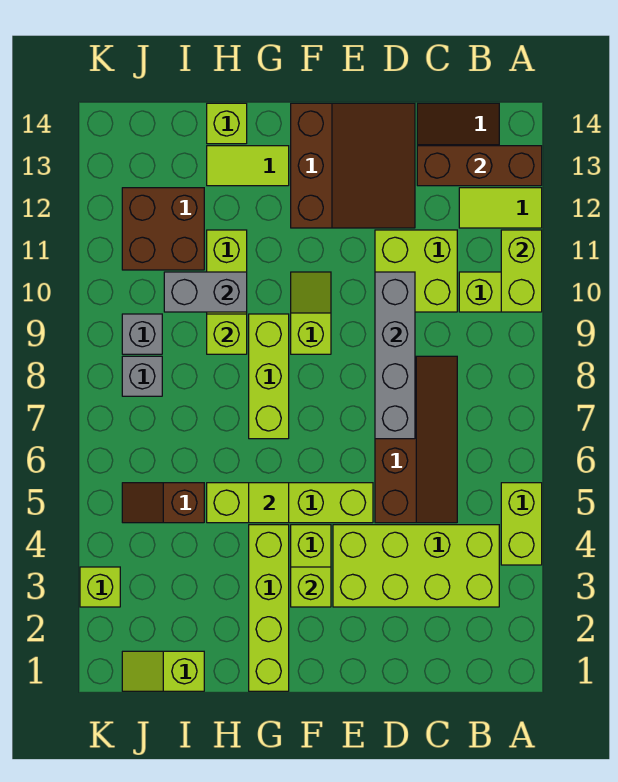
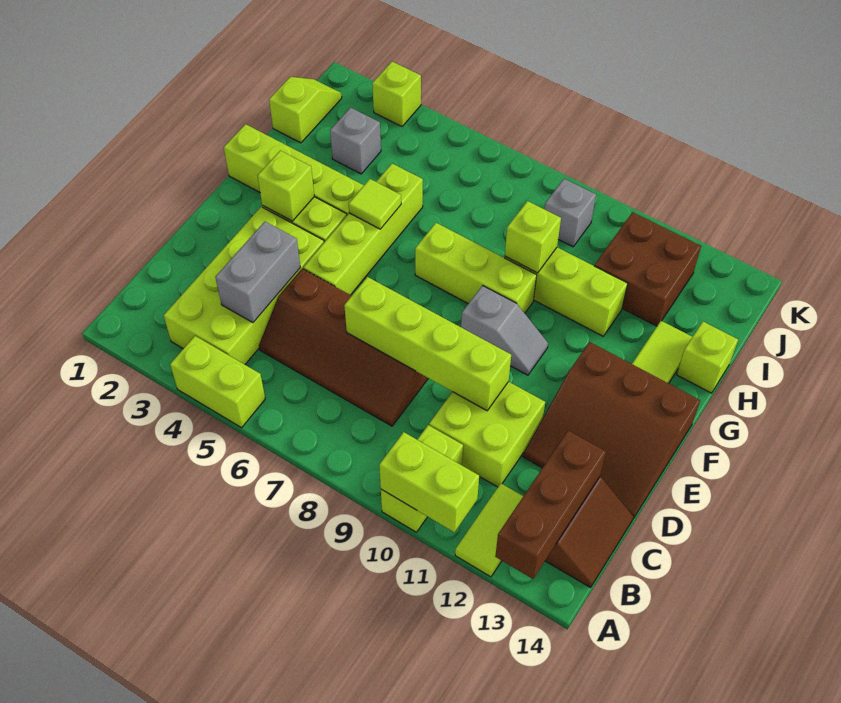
grey 1x4 brick [375,272,415,439] -> lime 1x4 brick [344,277,511,411]
lime 1x2 slope [291,272,331,354] -> grey 1x2 slope [461,286,548,375]
grey 1x2 brick [164,272,247,312] -> grey 1x2 brick moved to [215,222,300,323]
brown 1x2 slope [122,483,204,523] -> none
grey 1x1 brick [122,356,162,396] -> grey 1x1 brick moved to [330,108,381,174]

